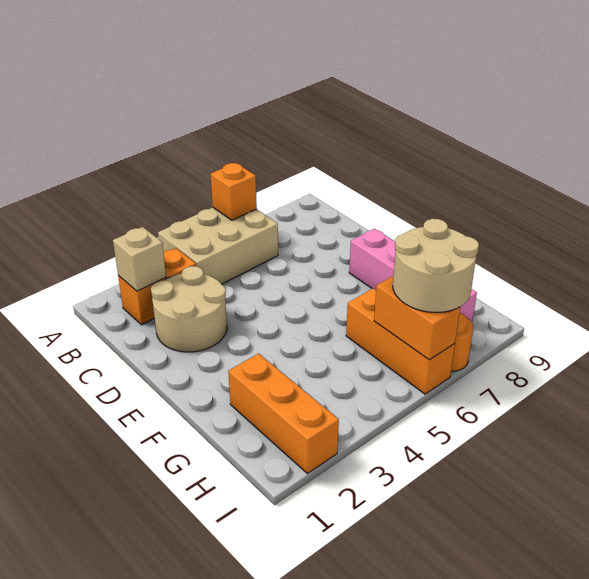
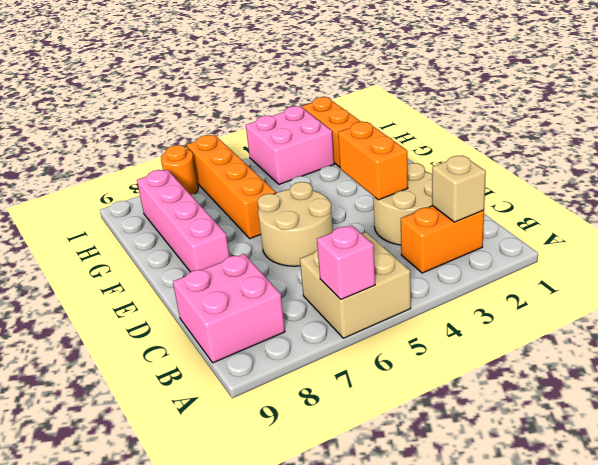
tan 2x3 brick [158,207,278,284] -> tan 2x2 brick [300,232,411,338]
orange 1x1 brick [210,163,257,220] -> pink 1x1 brick [317,225,375,300]
none -> pink 2x2 brick [173,254,285,363]
orange 1x3 brick [346,288,455,394] -> orange 1x4 brick [187,135,276,239]
none -> pink 2x2 brick [246,106,334,184]
orange 1x2 brick [374,276,460,360] -> orange 1x2 brick moved to [338,122,408,200]
tan 2x2 round brick [393,219,479,312] -> tan 2x2 round brick moved to [257,182,333,266]

